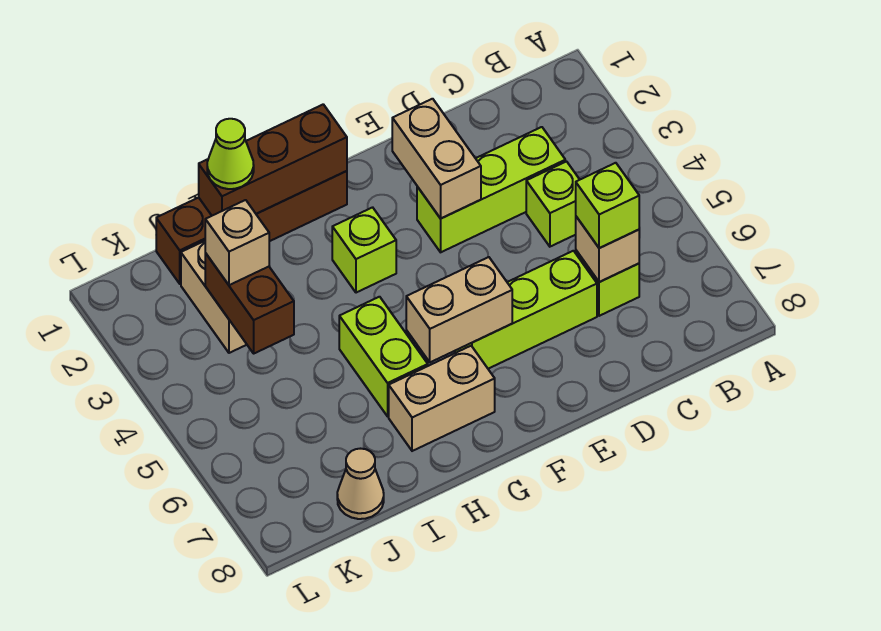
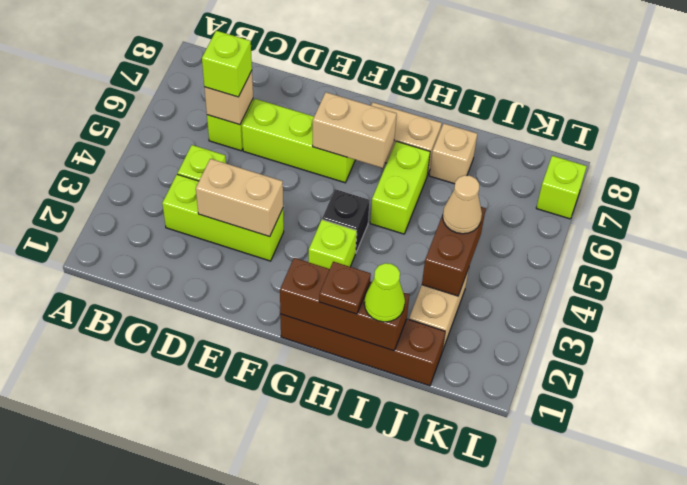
tan 1x2 brick [392,99,481,219] -> tan 1x2 brick turned to [196,159,283,237]
none -> black 1x1 brick [322,189,370,252]
none -> brown 1x1 plate [319,262,371,314]
tan 1x1 brick [205,200,269,285] -> tan 1x1 brick moved to [429,124,477,184]
tan 1x1 cone [337,449,384,519] -> tan 1x1 cone moved to [443,175,482,234]
none -> lime 1x1 brick [536,156,587,219]

